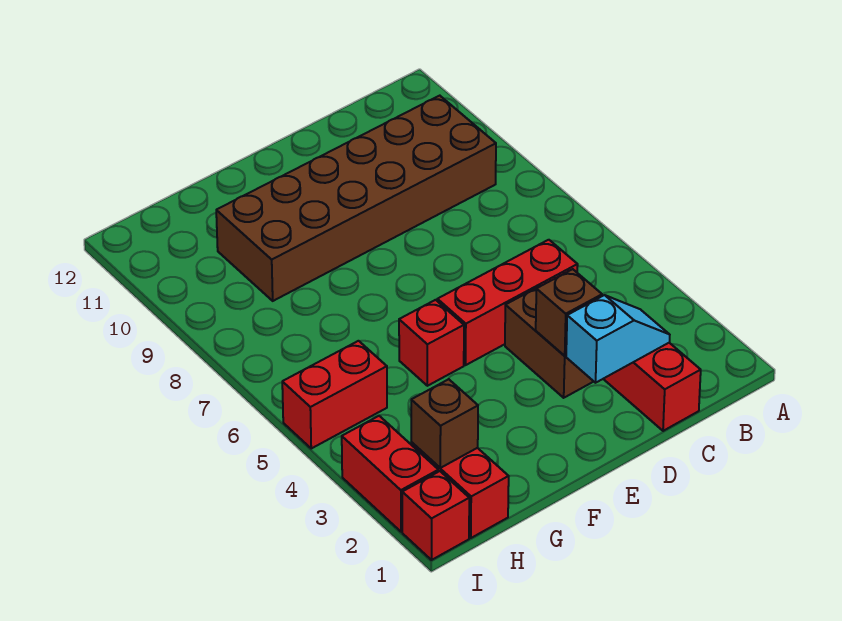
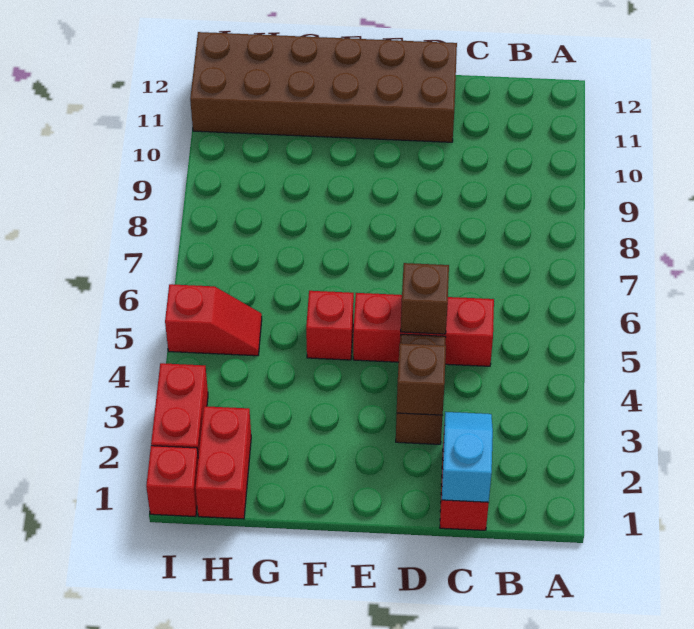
brown 2x6 brick [216,96,496,301] -> brown 2x6 brick moved to [190,32,457,142]
cyan 1x2 slope [566,295,670,383] -> cyan 1x2 slope turned to [442,412,493,502]
brown 1x1 brick [411,379,478,468] -> brown 1x1 brick moved to [401,263,449,334]
red 1x2 brick [282,341,387,448] -> red 1x2 slope [165,284,262,356]

